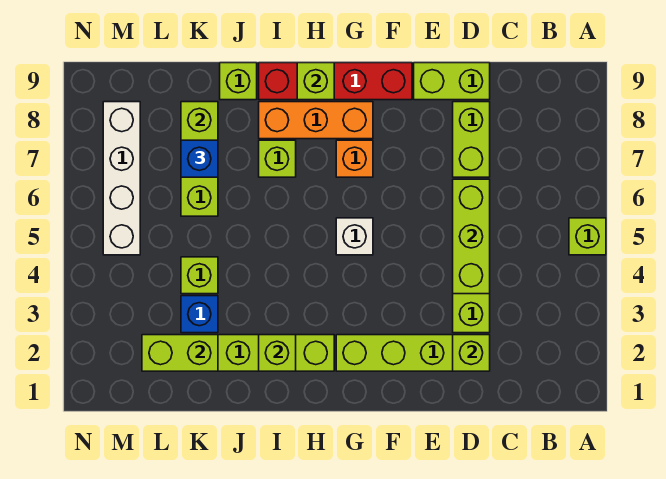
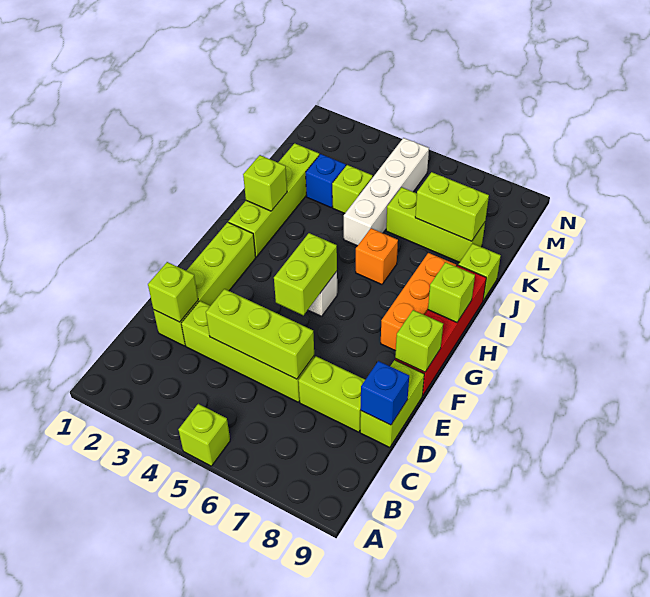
orange 1x1 brick [336,140,373,177] -> orange 1x1 brick moved to [356,228,398,284]
lime 1x1 brick [259,140,296,177] -> lime 1x1 brick moved to [395,310,443,372]
lime 1x2 brick [142,335,218,371] -> lime 1x2 brick moved to [274,233,337,315]
blue 1x1 brick [181,140,218,177] -> blue 1x1 brick moved to [361,361,409,425]
white 1x4 brick [103,102,140,255] -> white 1x4 brick turned to [344,138,429,246]

